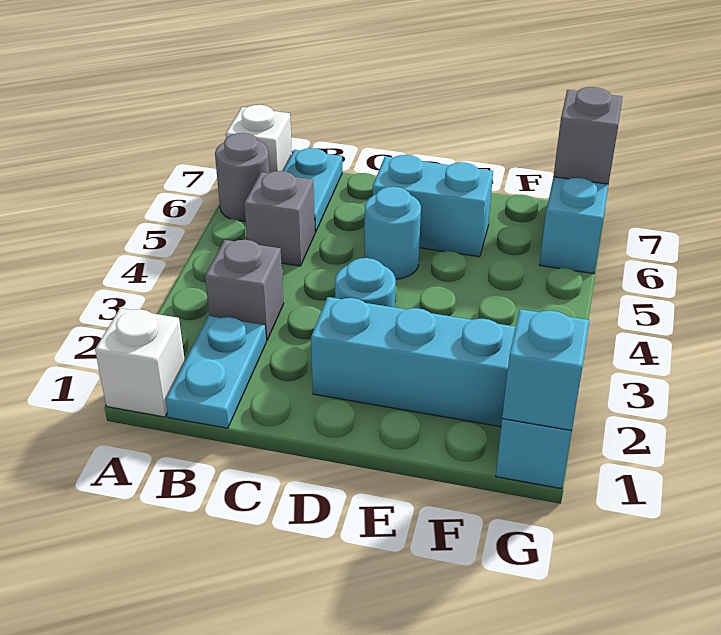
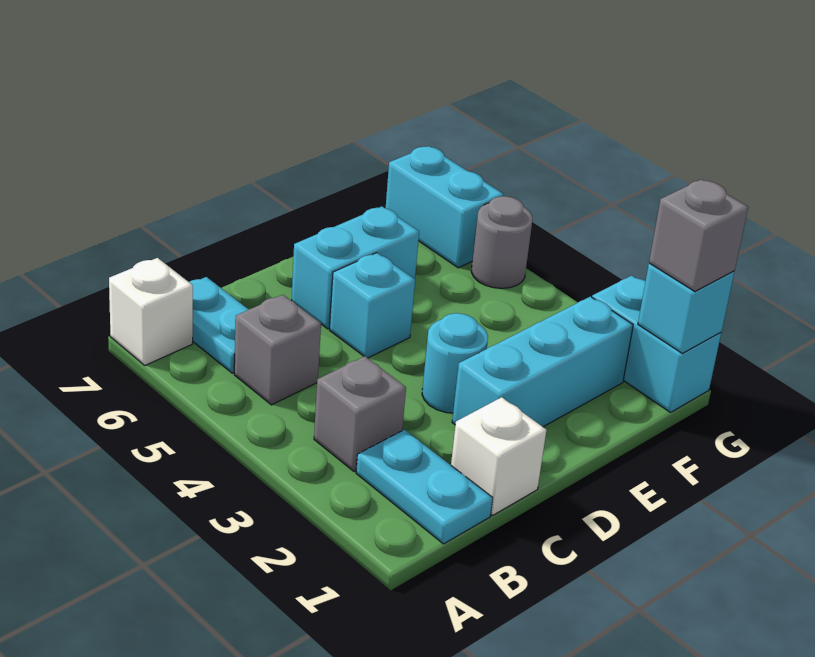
white 1x1 brick [95,308,185,417] -> white 1x1 brick moved to [451,397,546,515]
grey 1x1 round brick [215,133,269,221] -> grey 1x1 round brick moved to [471,196,532,288]
cyan 1x1 round brick [365,187,421,279] -> cyan 1x1 brick [330,253,415,358]
grey 1x1 brick [553,87,622,184] -> grey 1x1 brick moved to [649,180,748,291]

